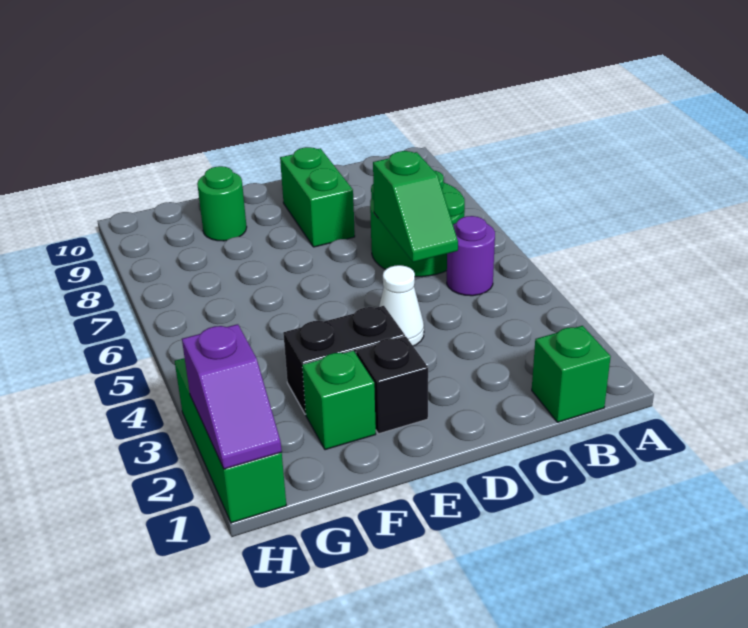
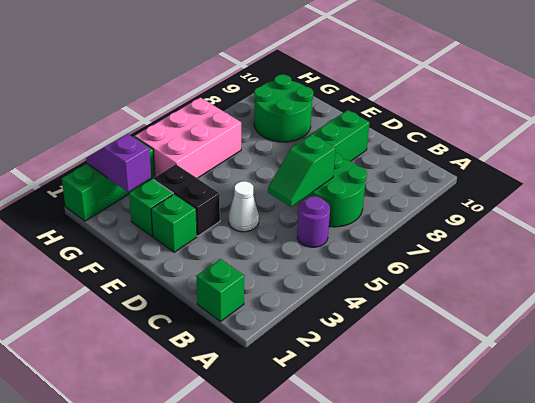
black 1x1 brick [356,336,428,434] -> green 1x1 brick [151,194,197,252]
green 1x1 round brick [197,166,247,241] -> green 2x2 round brick [254,75,313,142]
none -> pink 2x3 brick [135,98,241,178]
purple 1x2 slope [182,324,282,469] -> purple 1x2 slope turned to [86,134,151,192]

